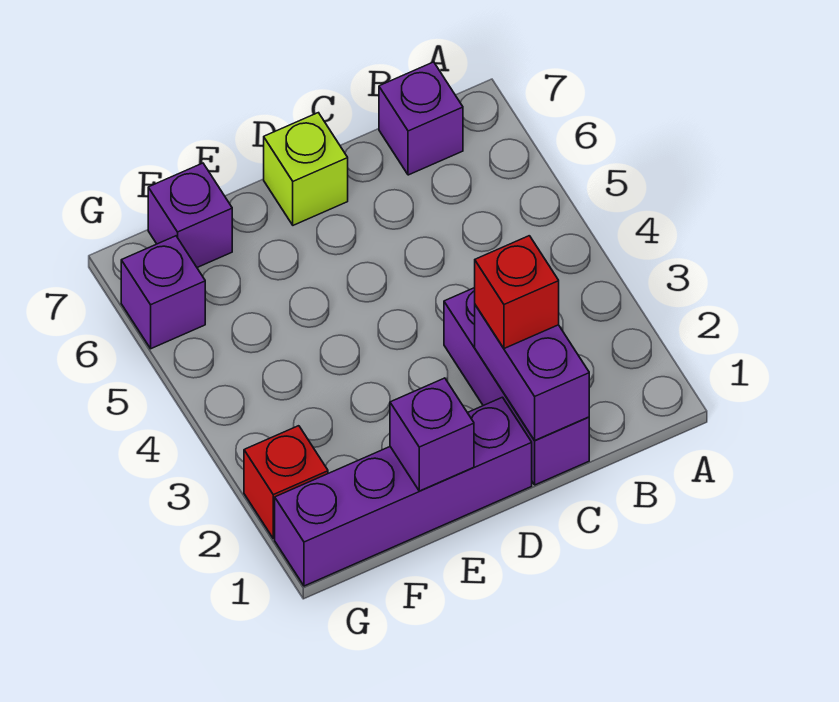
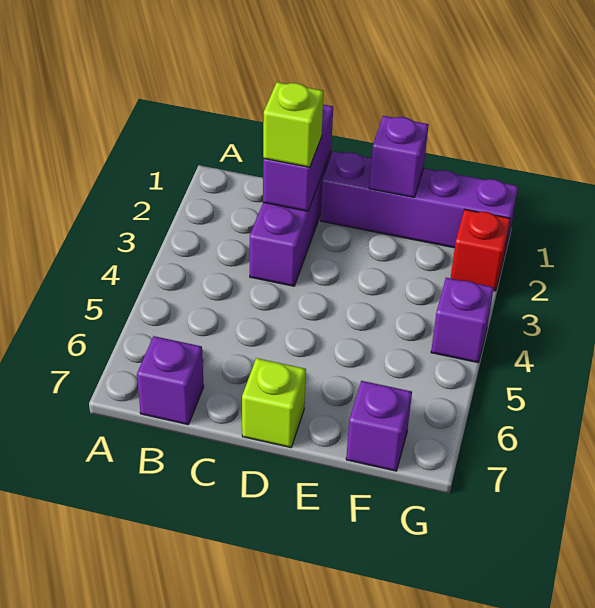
red 1x1 brick [475,236,559,348] -> lime 1x1 brick [263,82,324,167]
purple 1x1 brick [121,236,205,349] -> purple 1x1 brick moved to [431,278,494,363]

